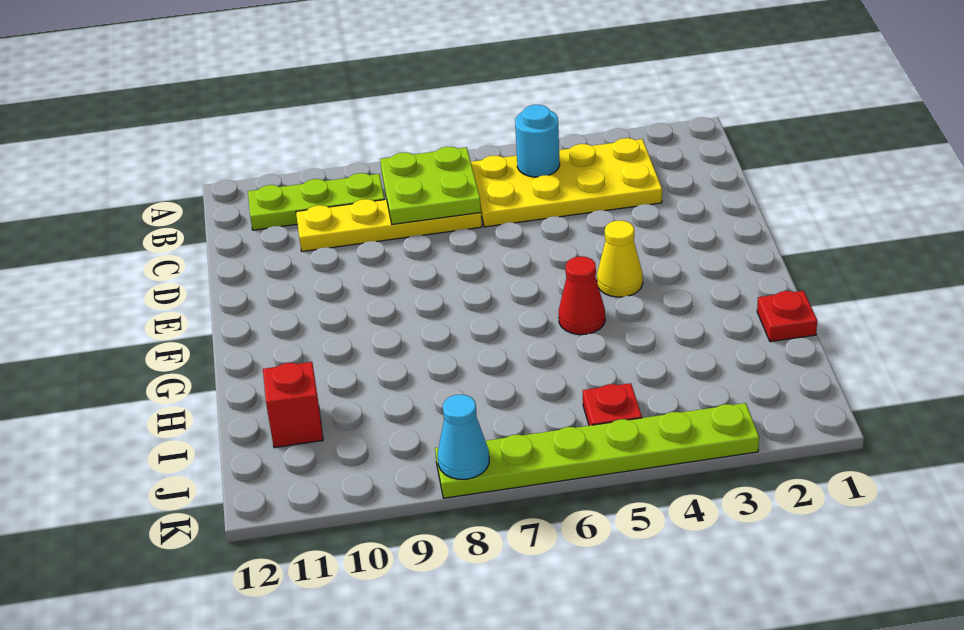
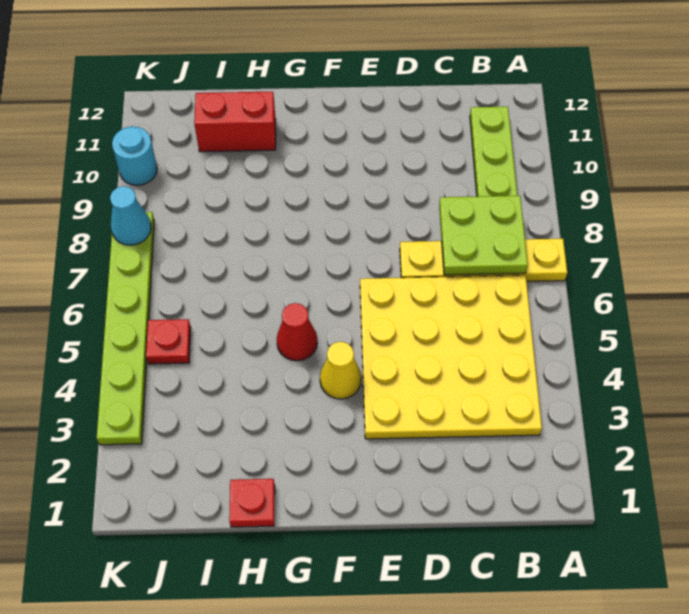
yellow 2x4 plate [471,138,662,227] -> yellow 4x4 plate [360,275,542,439]
cyan 1x1 round brick [515,105,560,177] -> cyan 1x1 round brick moved to [112,126,157,185]
yellow 1x4 plate [296,199,482,252] -> yellow 1x4 plate turned to [400,239,567,281]
red 1x1 brick [263,362,323,448] -> red 1x2 brick [194,92,276,152]

